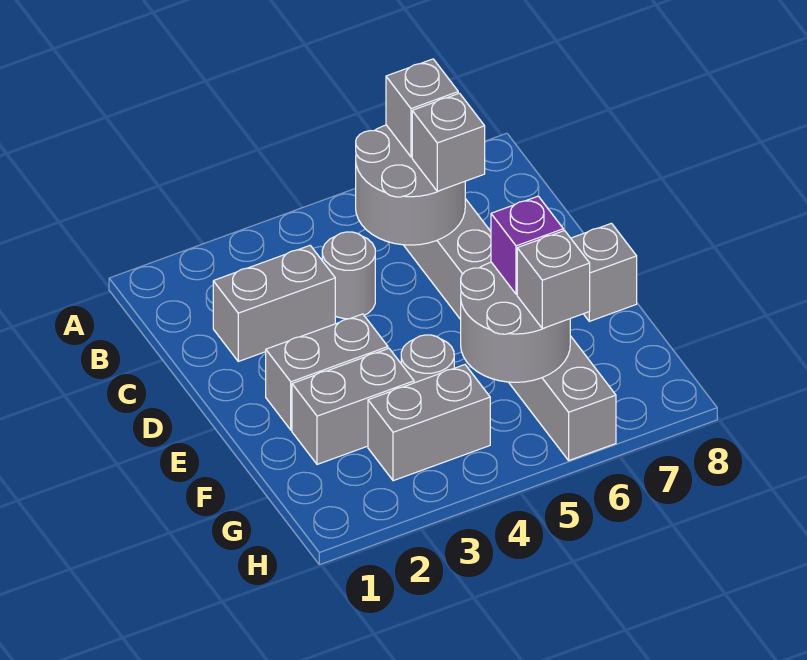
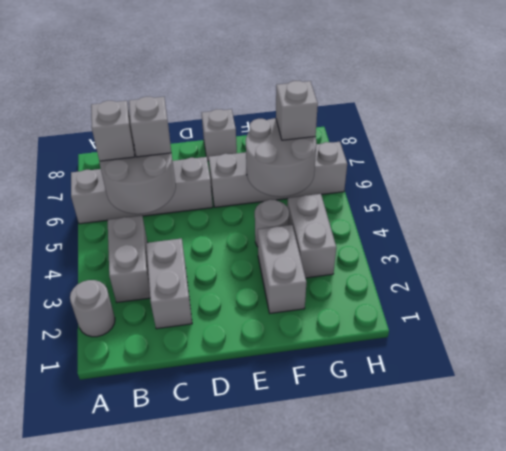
grey 1x1 round brick [322,232,375,319] -> grey 1x1 round brick moved to [70,280,115,337]
grey 1x2 brick [266,314,388,430] -> grey 1x2 brick moved to [108,215,150,302]
purple 1x1 brick [491,196,563,294] -> none

